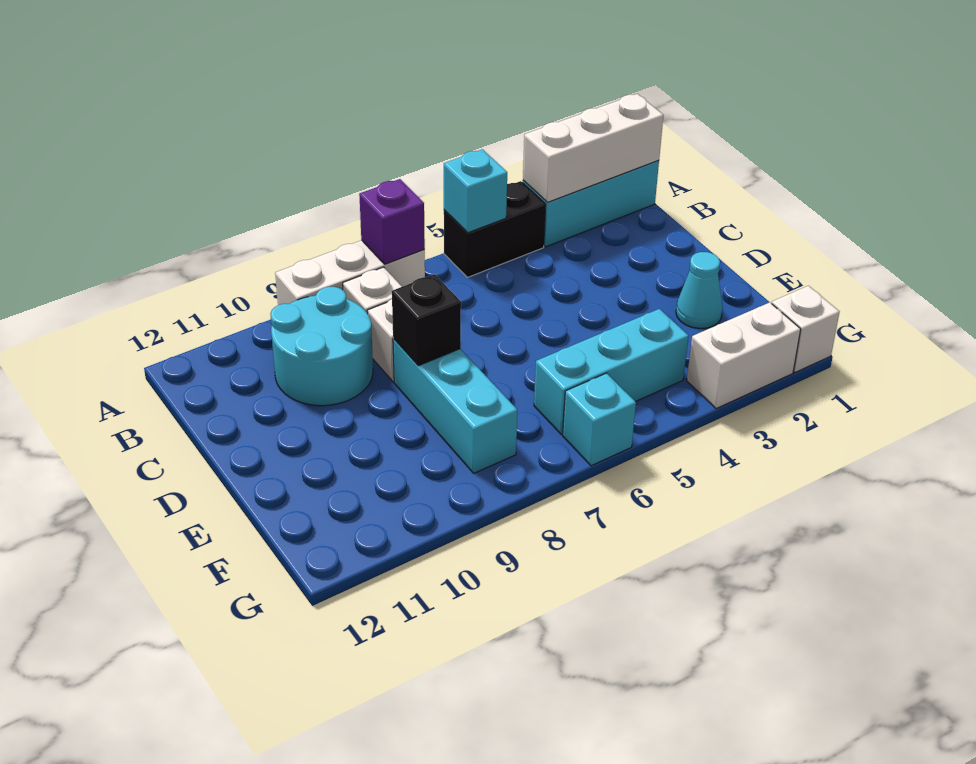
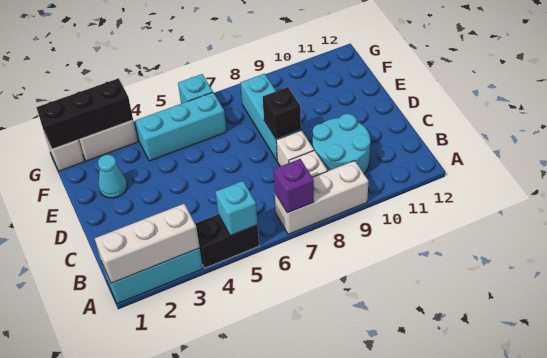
none -> black 1x3 brick [36,78,133,149]

